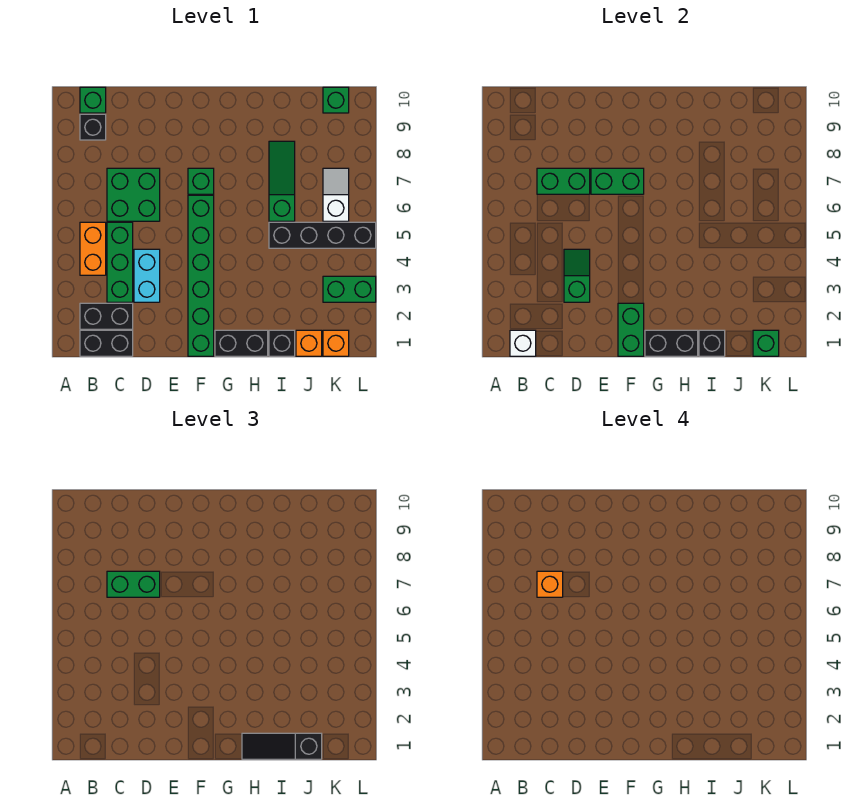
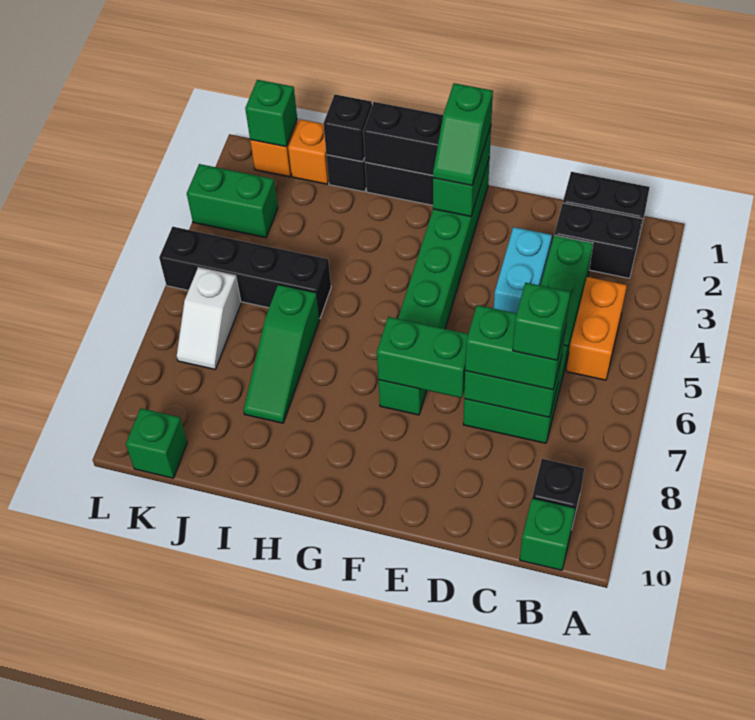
white 1x1 brick [510,330,536,356] -> none
orange 1x1 brick [537,571,563,597] -> green 1x1 brick [513,283,570,360]
green 1x2 slope [564,249,590,302] -> green 1x2 slope moved to [433,83,493,186]
black 1x3 slope [242,733,322,759] -> none

